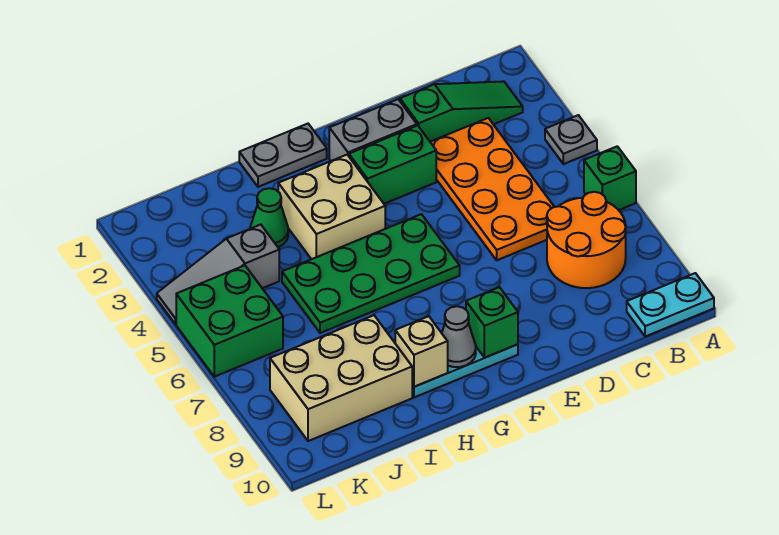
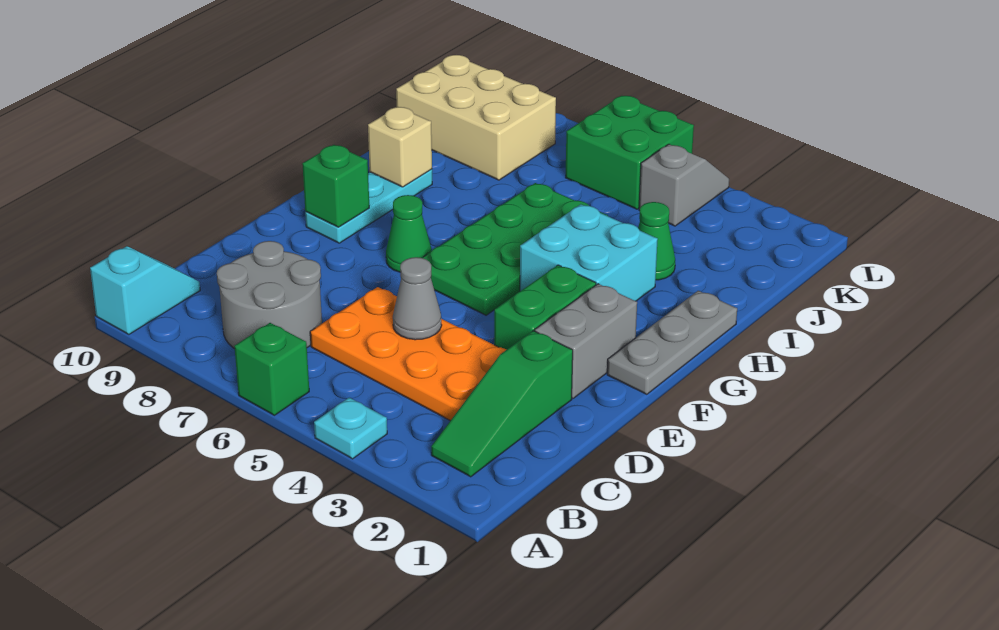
grey 1x1 plate [545,115,597,164] -> cyan 1x1 plate [314,398,387,459]
cyan 1x2 plate [627,273,714,337] -> cyan 1x2 slope [90,246,200,334]
orange 2x2 round brick [547,192,626,288] -> grey 2x2 round brick [217,241,322,349]
none -> green 1x1 cone [386,195,432,272]
grey 1x2 plate [239,124,327,187] -> grey 1x3 plate [607,291,737,394]
tan 2x2 brick [278,155,385,259] -> cyan 2x2 brick [520,204,658,301]
grey 1x1 cone [442,306,476,367] -> grey 1x1 cone moved to [393,257,442,340]
tan 2x3 brick [270,315,412,441] -> tan 2x3 brick turned to [396,55,556,180]
grey 1x3 slope [157,225,279,324] -> grey 1x2 slope [639,144,729,226]

